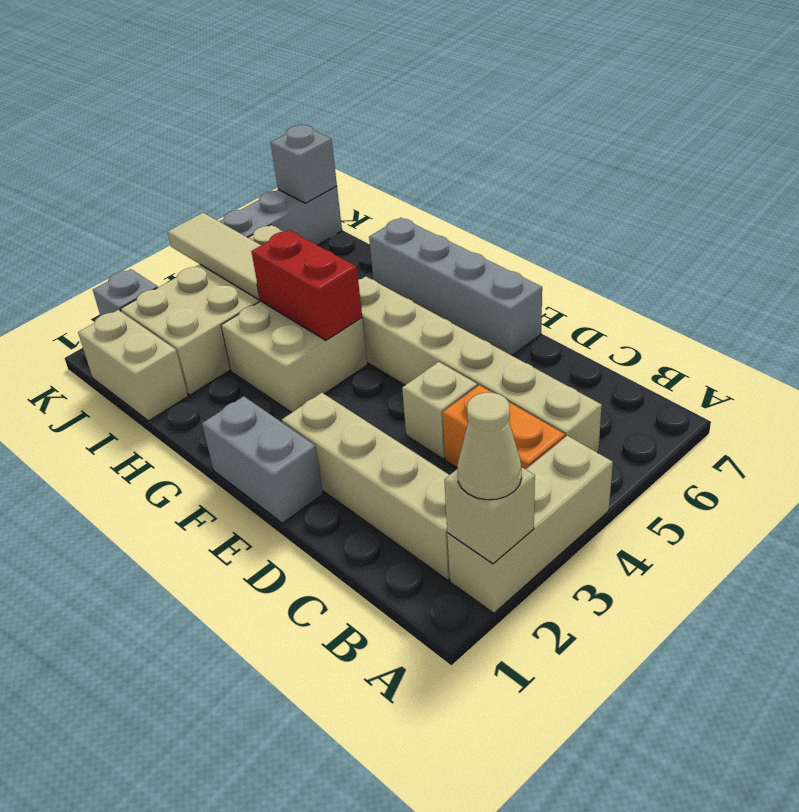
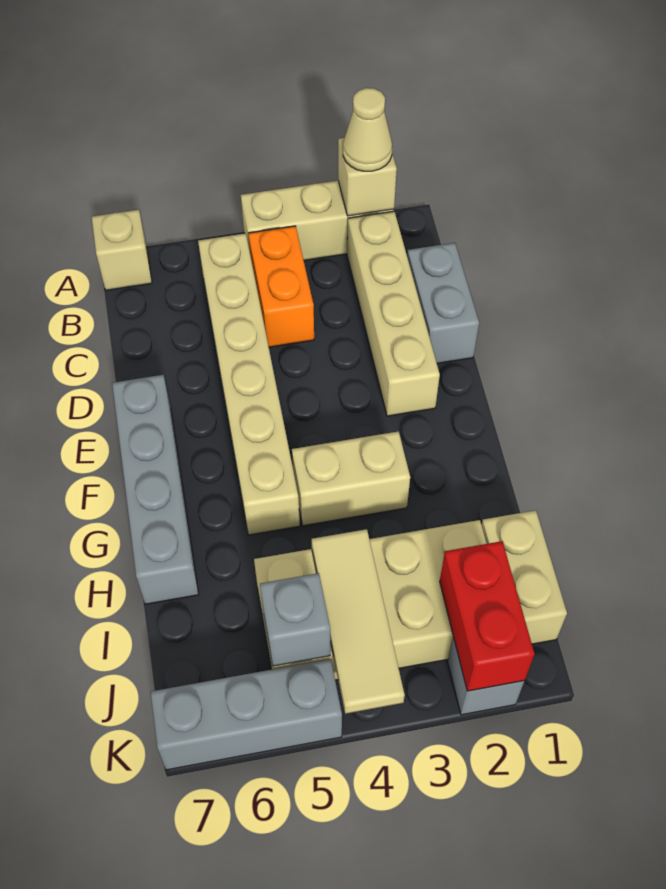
tan 1x1 brick [402,362,477,459] -> tan 1x1 brick moved to [92,210,152,290]
grey 1x2 brick [202,396,323,523] -> grey 1x2 brick moved to [407,243,479,363]
tan 2x2 brick [221,301,367,413] -> tan 1x2 brick [292,431,410,526]
red 1x2 brick [251,230,362,340] -> red 1x2 brick moved to [440,541,535,691]
grey 1x1 brick [271,125,337,203] -> grey 1x1 brick moved to [260,573,330,666]

